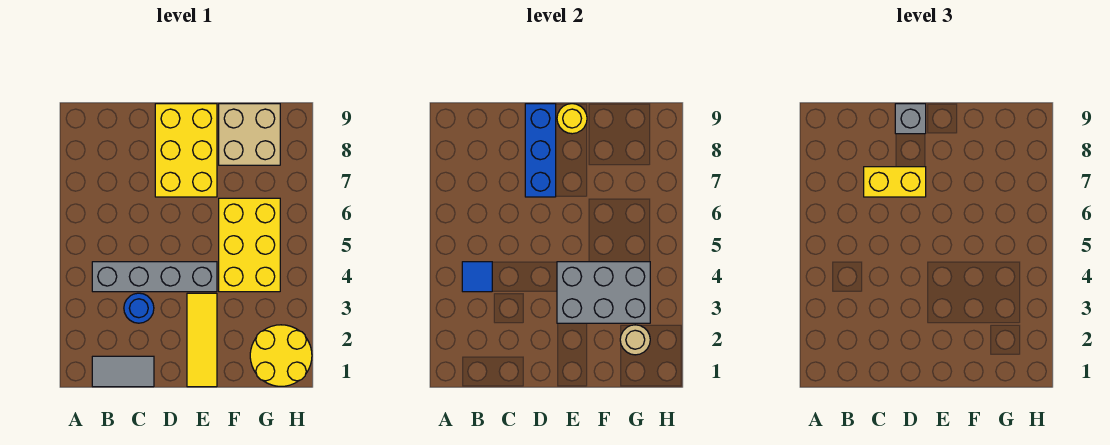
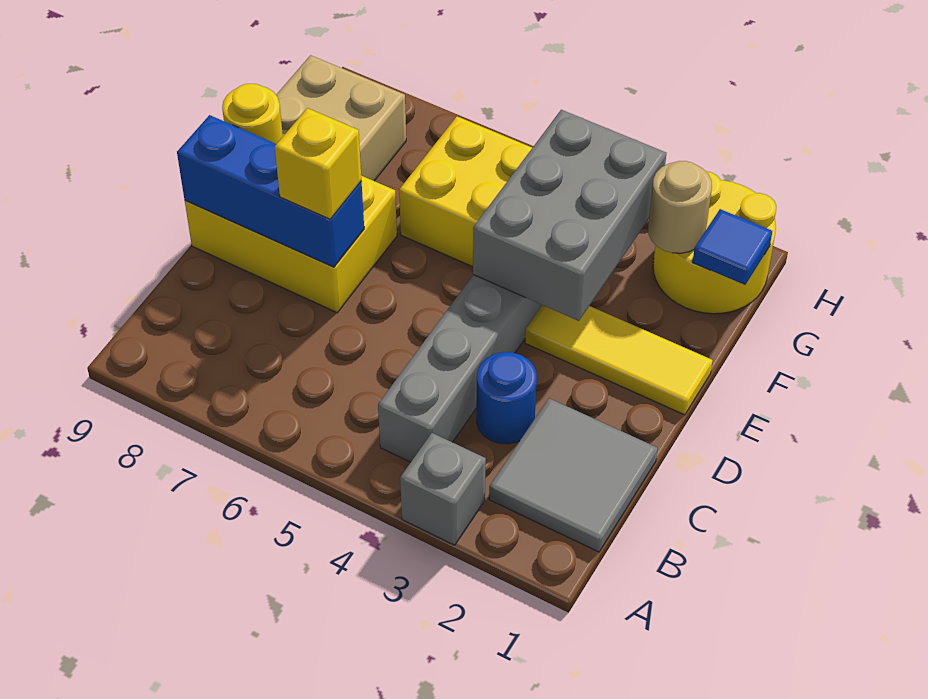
grey 1x2 tile [92,356,154,387] -> grey 2x2 tile [489,398,658,552]
blue 1x1 tile [462,262,492,292] -> blue 1x1 tile moved to [693,209,772,285]
yellow 1x2 brick [864,167,926,197] -> yellow 1x1 brick [275,108,361,219]
grey 1x1 brick [895,104,926,134] -> grey 1x1 brick moved to [400,433,486,545]

